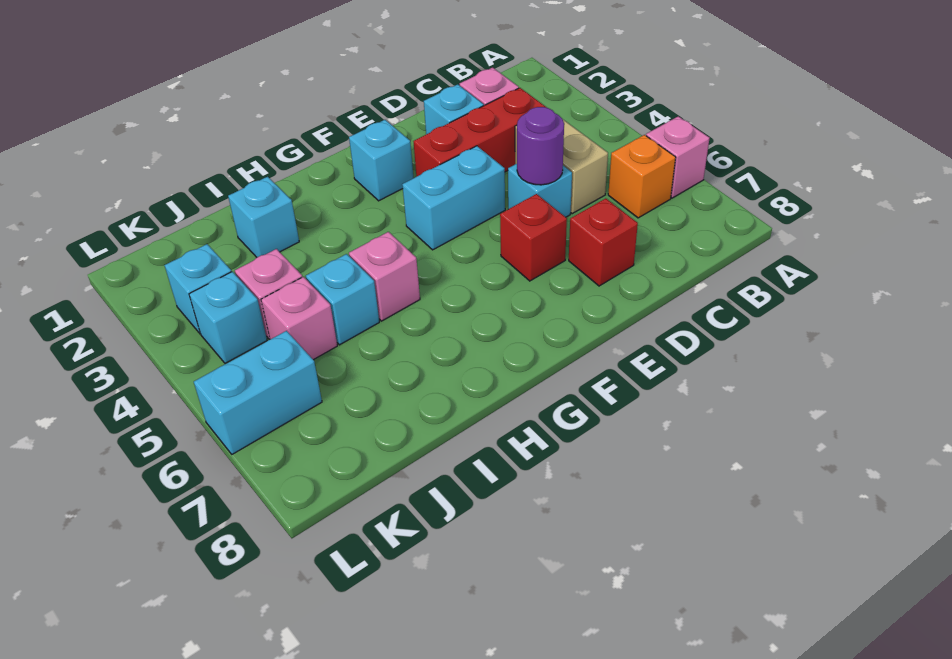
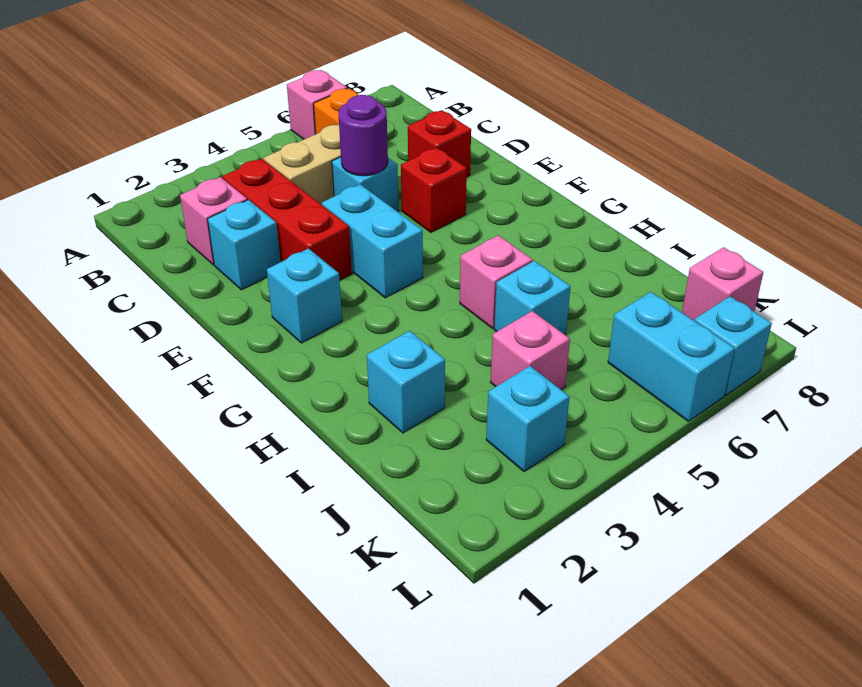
pink 1x1 brick [261,277,337,360] -> pink 1x1 brick moved to [682,247,763,320]
cyan 1x1 brick [189,272,267,363] -> cyan 1x1 brick moved to [694,296,772,395]

